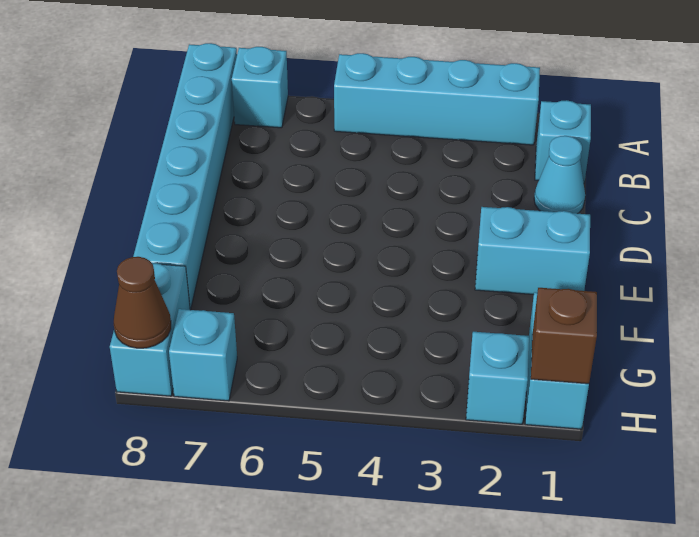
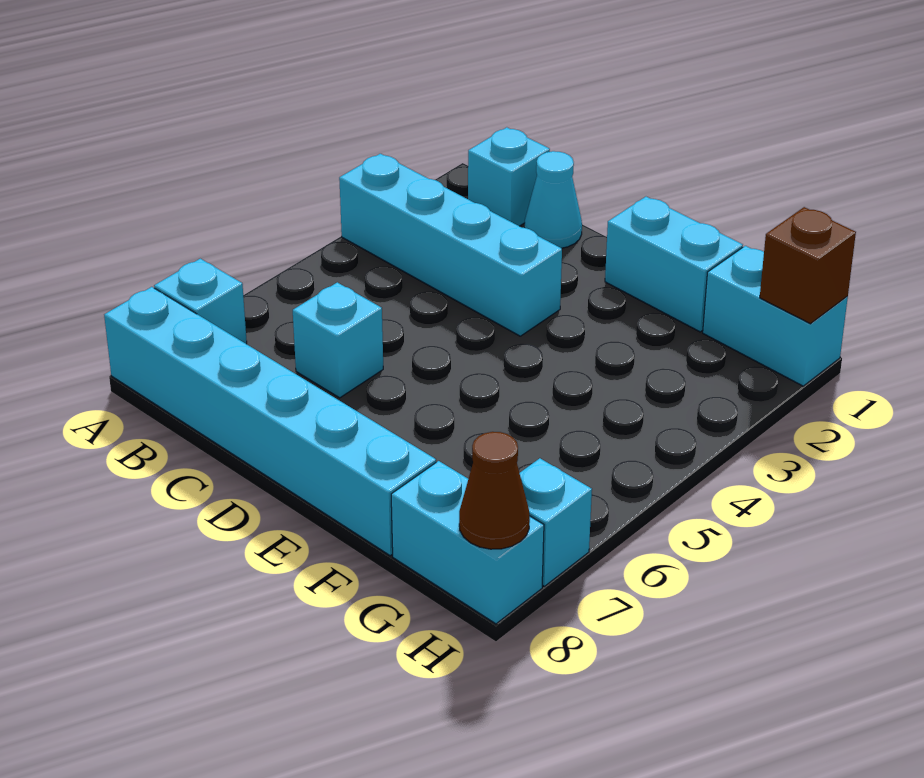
cyan 1x4 brick [334,53,540,145] -> cyan 1x4 brick turned to [339,154,562,336]
cyan 1x2 brick [475,207,590,295] -> cyan 1x2 brick turned to [605,197,743,332]
cyan 1x1 brick [466,332,529,424] -> cyan 1x1 brick moved to [293,282,383,398]

